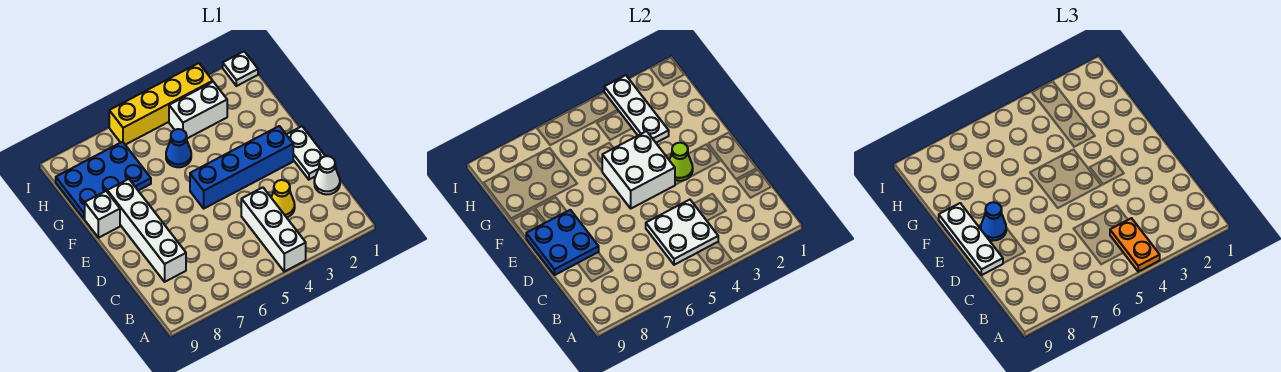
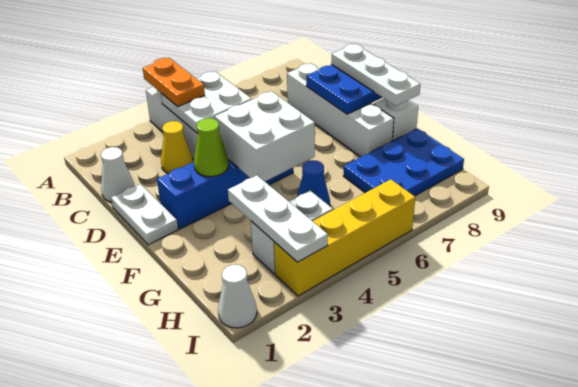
blue 1x1 cone [981,202,1006,241] -> none
white 1x1 plate [223,52,258,86] -> white 1x1 cone [218,265,257,328]

